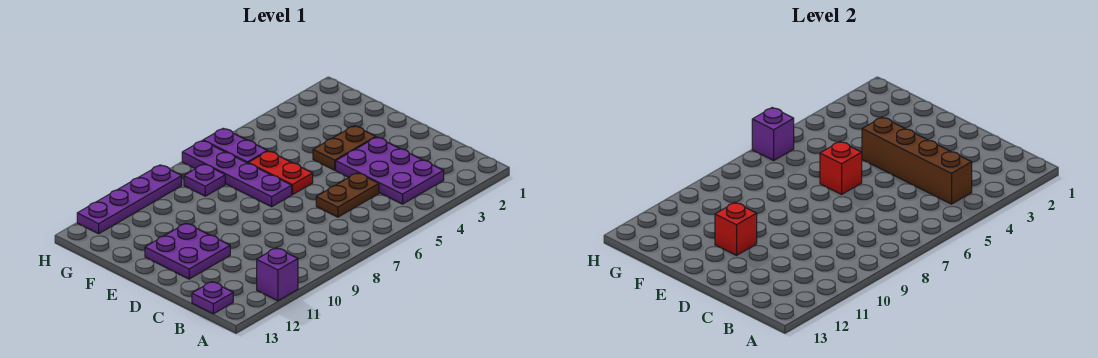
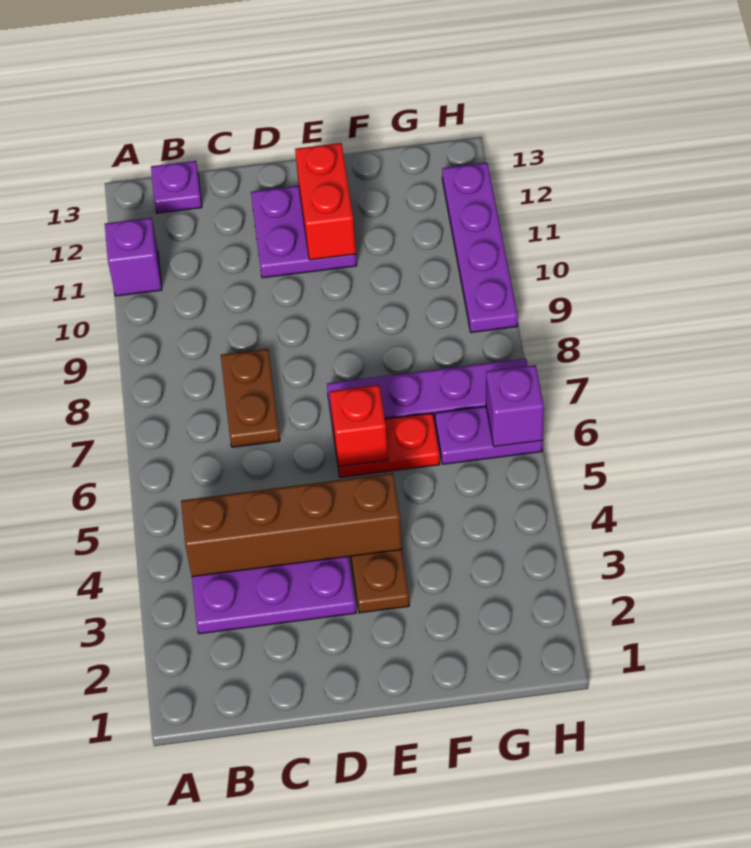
brown 1x2 plate [316,173,379,217] -> brown 1x2 plate moved to [221,349,280,447]
red 1x1 brick [715,203,757,255] -> red 1x2 brick [295,143,356,260]
purple 1x1 plate [184,164,225,196] -> none

